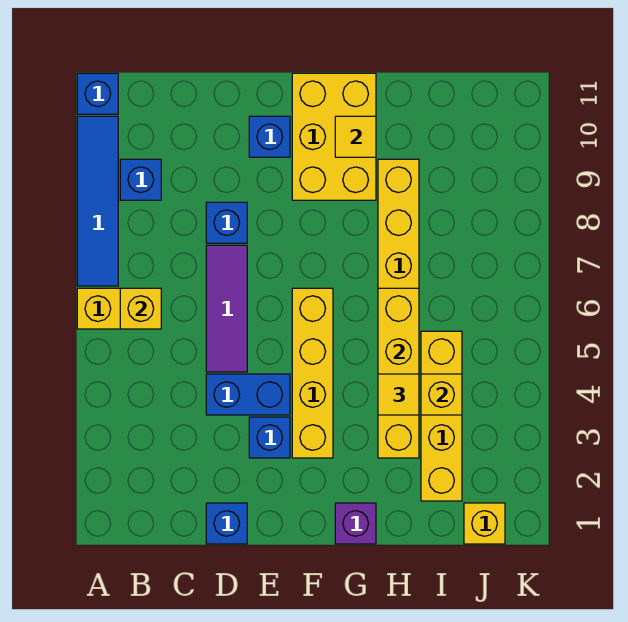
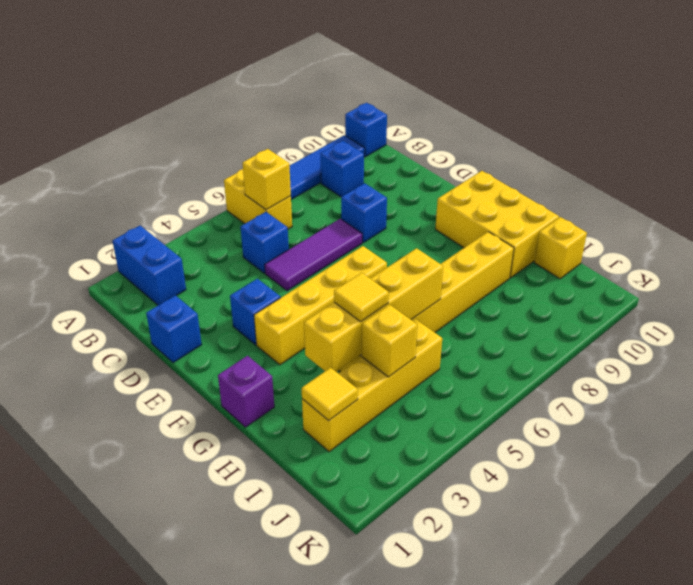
blue 1x2 brick [206,374,290,415] -> blue 1x2 brick moved to [112,226,186,305]
blue 1x1 brick [249,116,290,157] -> blue 1x1 brick moved to [241,212,289,273]
yellow 2x3 brick [292,73,376,200] -> yellow 2x3 brick turned to [435,171,559,278]
yellow 1x1 tile [335,116,376,157] -> yellow 1x1 tile moved to [302,368,358,421]
yellow 1x1 brick [464,503,505,544] -> yellow 1x1 brick moved to [534,217,587,279]

